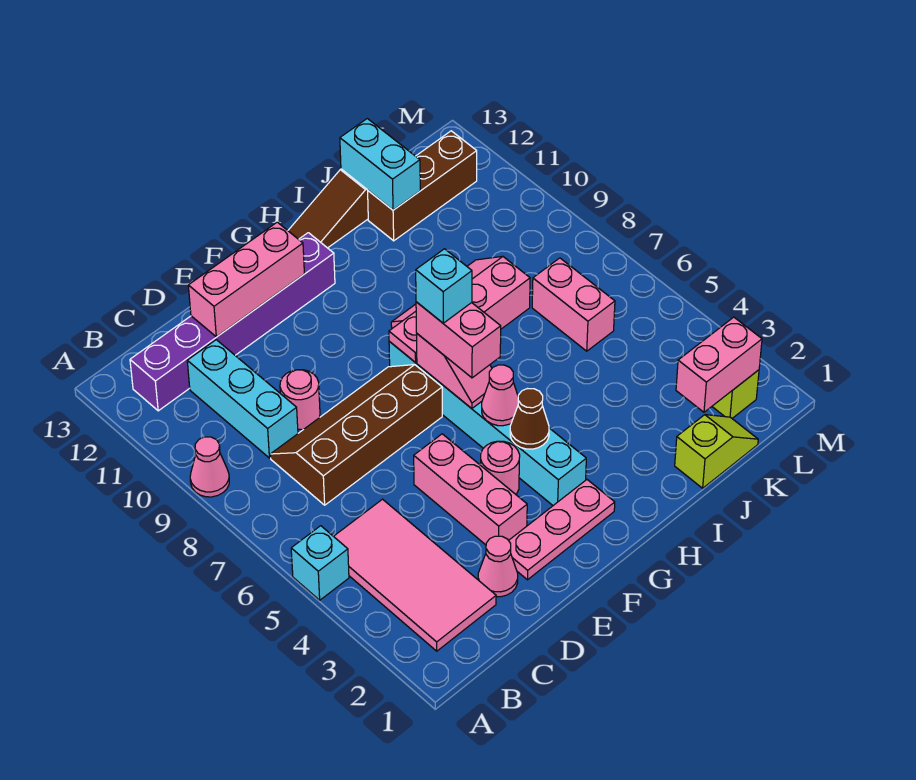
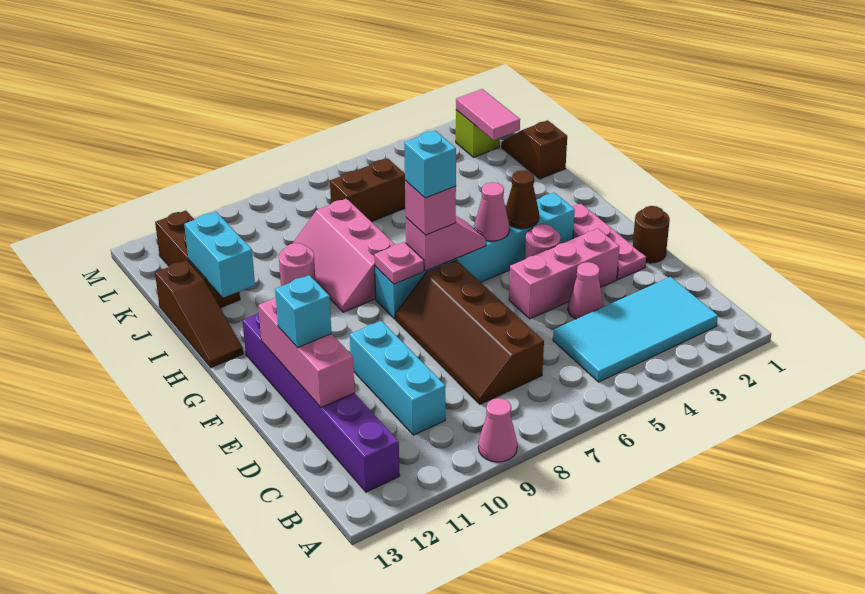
cyan 1x1 brick [291,526,349,600] -> cyan 1x1 brick moved to [275,275,331,348]
pink 2x4 tile [334,499,496,651] -> cyan 2x4 tile [553,277,718,382]
cyan 1x3 brick [187,340,298,458] -> cyan 1x3 brick turned to [350,321,445,435]
pink 1x1 cone [478,536,518,597] -> pink 1x1 cone moved to [568,262,604,319]
pink 1x1 round brick [280,370,320,430] -> pink 1x1 round brick moved to [279,243,315,286]
none -> brown 1x1 round brick [633,206,670,263]
pink 1x2 brick [416,302,501,378] -> pink 1x1 brick [405,180,456,235]
lime 1x2 slope [675,415,758,488] -> brown 1x2 slope [502,120,567,179]
cyan 1x2 brick [340,119,420,210] -> cyan 1x2 brick turned to [184,212,255,298]
pink 1x2 brick [676,317,762,412] -> pink 1x2 tile [456,89,520,140]
pink 1x2 brick [532,258,615,351] -> brown 1x2 brick [330,159,405,222]

